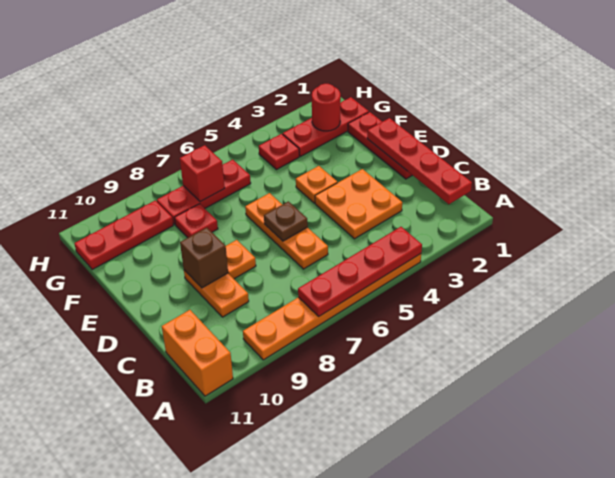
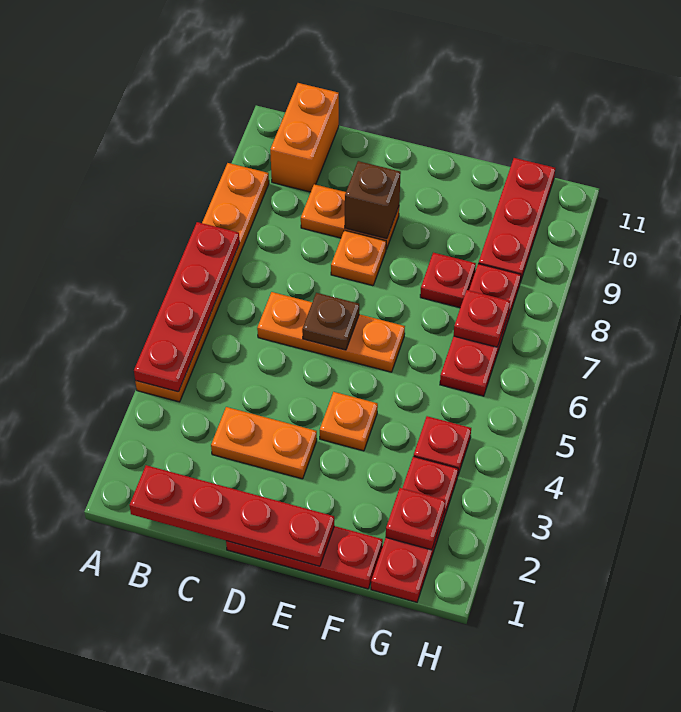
orange 1x2 brick [162,310,233,396] -> orange 1x2 brick turned to [270,83,339,192]
orange 2x2 plate [315,169,402,239] -> orange 1x2 plate [211,407,317,479]
red 1x1 round brick [312,84,341,131] -> red 1x1 plate [386,488,446,550]
red 1x1 brick [180,145,225,202] -> red 1x1 plate [454,290,510,347]

